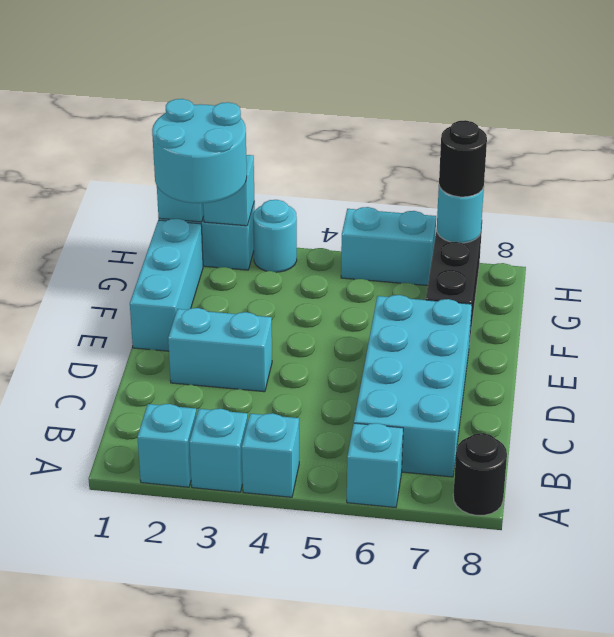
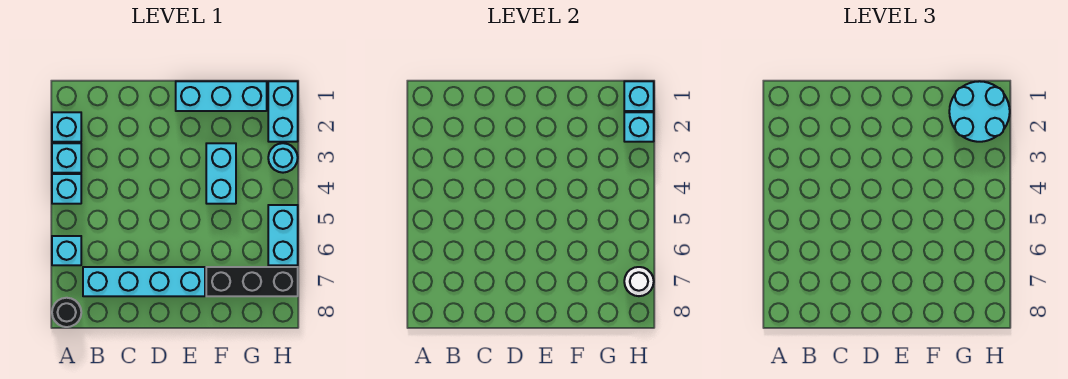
cyan 2x4 brick [354,295,472,477] -> cyan 1x4 brick [83,267,205,296]
cyan 1x2 brick [168,308,272,392] -> cyan 1x2 brick moved to [206,143,236,204]
cyan 1x1 round brick [437,187,484,243] -> white 1x1 round brick [624,267,654,296]
black 1x1 round brick [439,120,487,197] -> none

